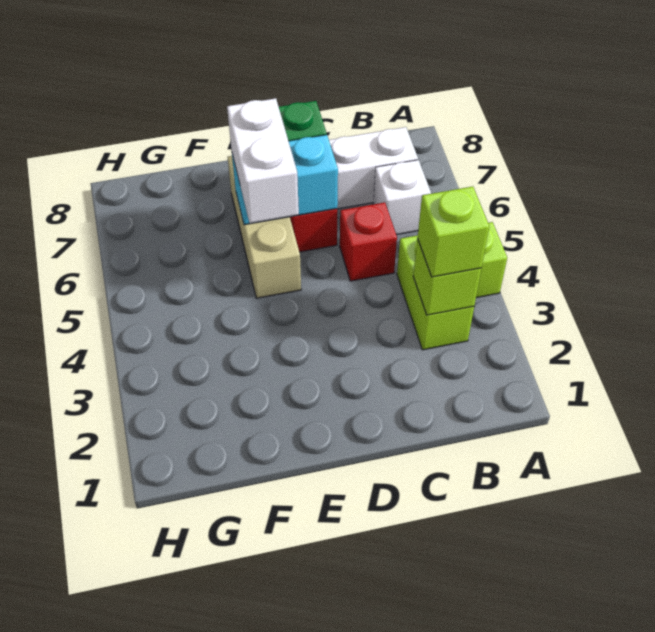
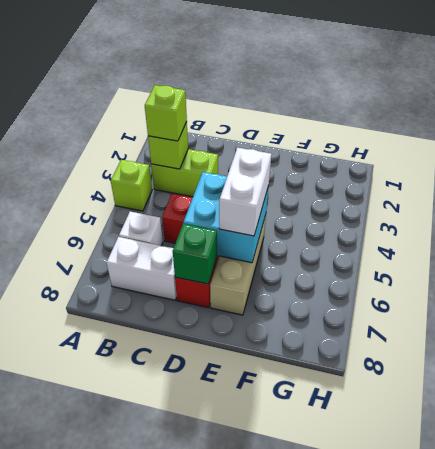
lime 1x2 brick [397,235,474,350] -> lime 1x2 brick turned to [151,149,218,197]
cyan 1x2 brick [232,135,338,225] -> cyan 2x2 brick [183,172,269,263]

